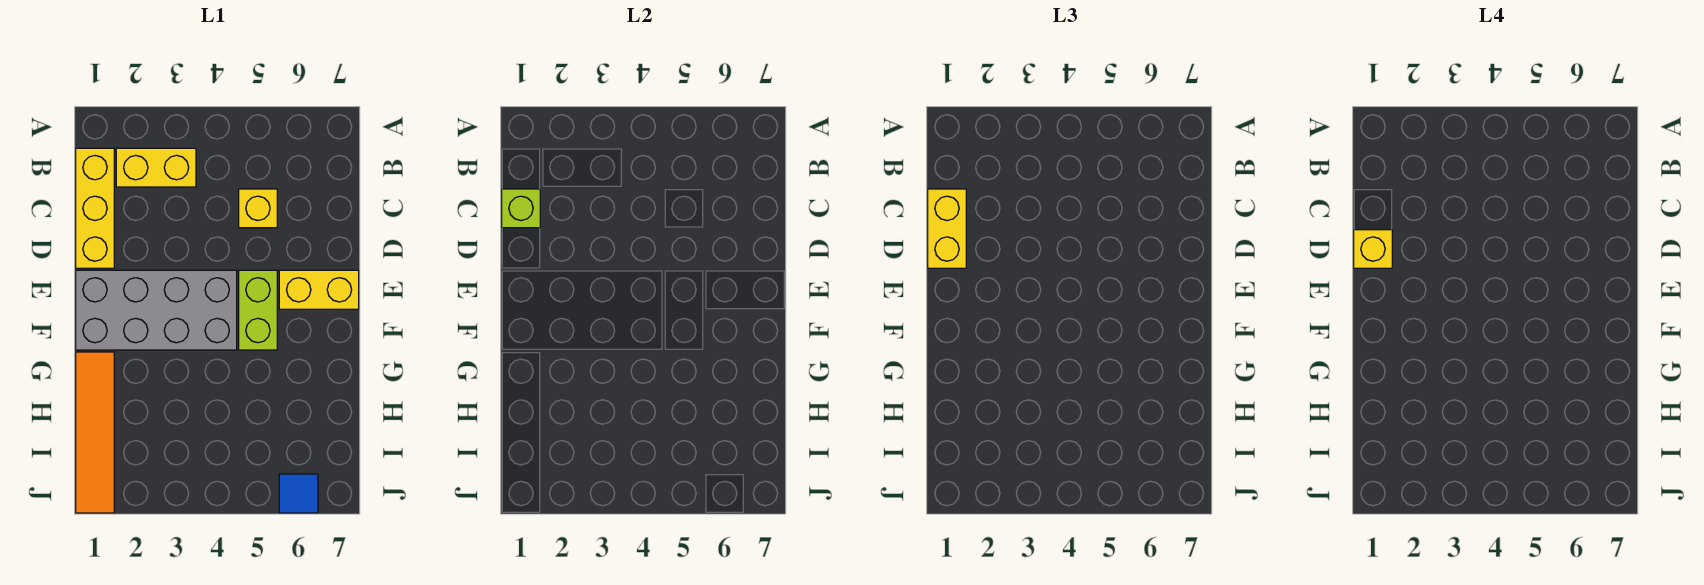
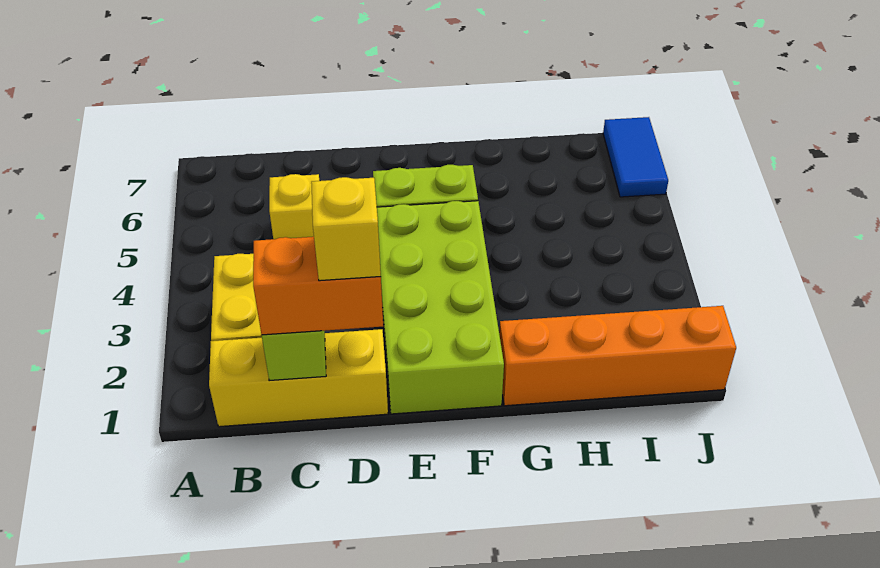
yellow 1x2 brick [928,189,966,268] -> orange 1x2 brick [253,237,383,335]
grey 2x4 brick [76,270,237,350] -> lime 2x4 brick [377,201,504,414]
yellow 1x2 brick [279,270,359,309] -> none
orange 1x4 tile [76,352,114,513] -> orange 1x4 brick [499,306,736,406]
blue 1x1 tile [279,474,318,513] -> blue 1x2 tile [603,117,668,197]

